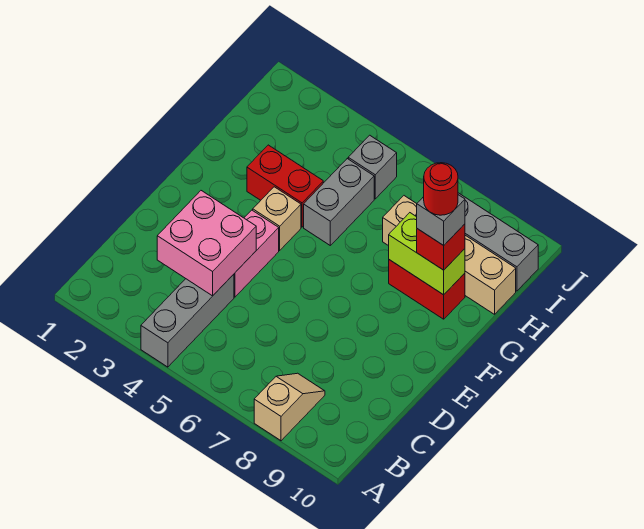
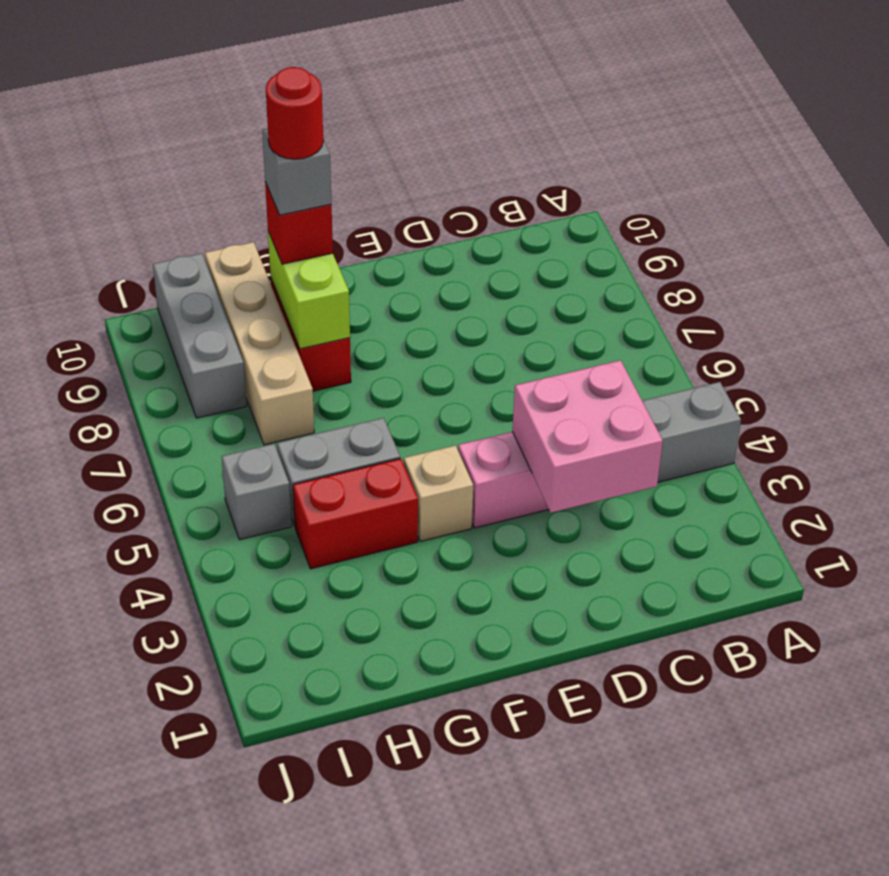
tan 1x2 slope [254,373,325,441] -> none
red 1x2 brick [247,145,323,227] -> red 1x2 brick turned to [293,459,418,569]

